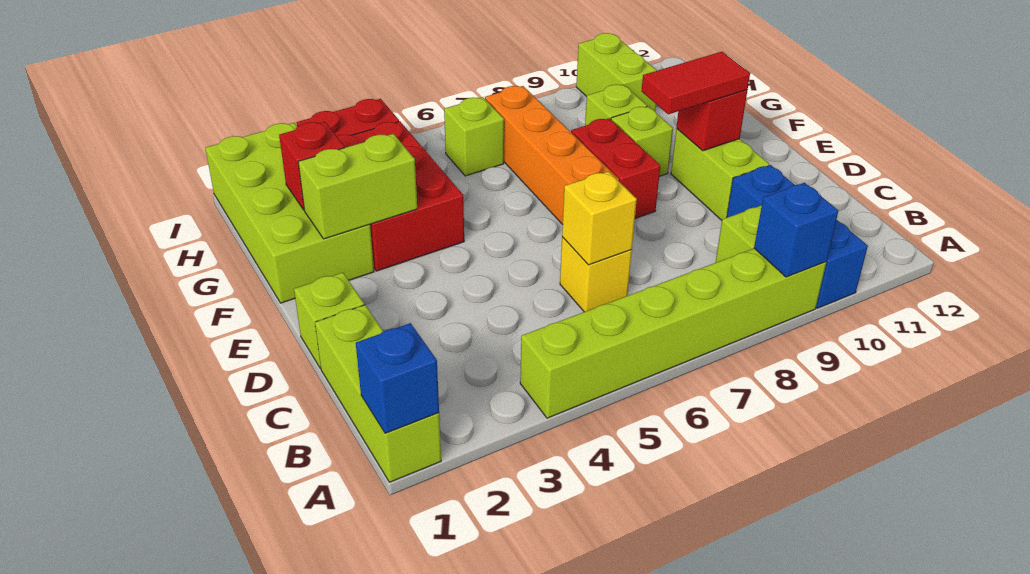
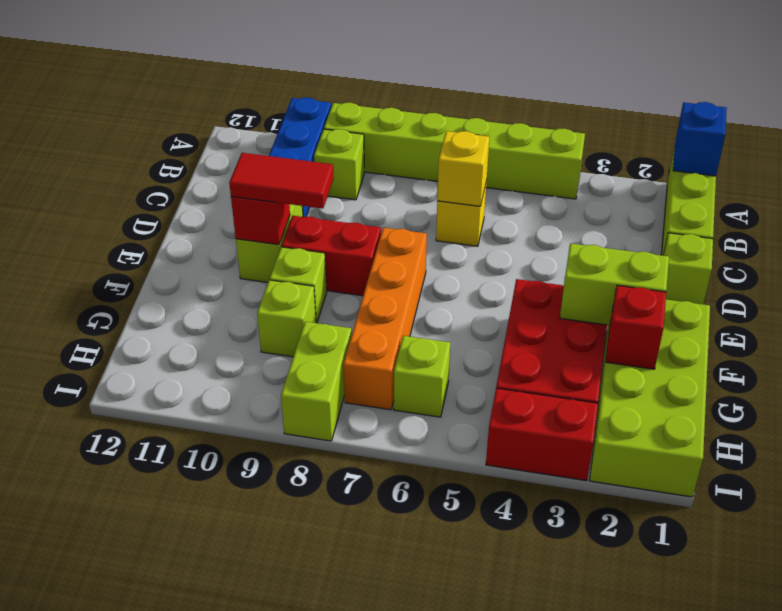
blue 1x1 brick [754,183,838,277] -> none
red 1x2 brick [571,118,660,218] -> red 1x2 brick turned to [282,216,381,296]
lime 1x2 brick [576,33,657,111] -> lime 1x2 brick moved to [281,322,352,441]

